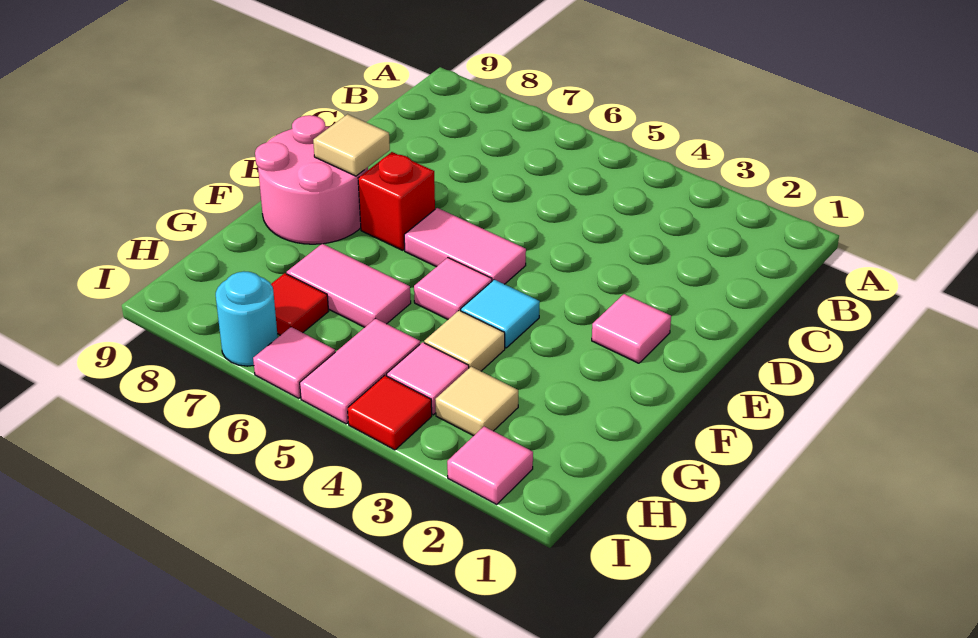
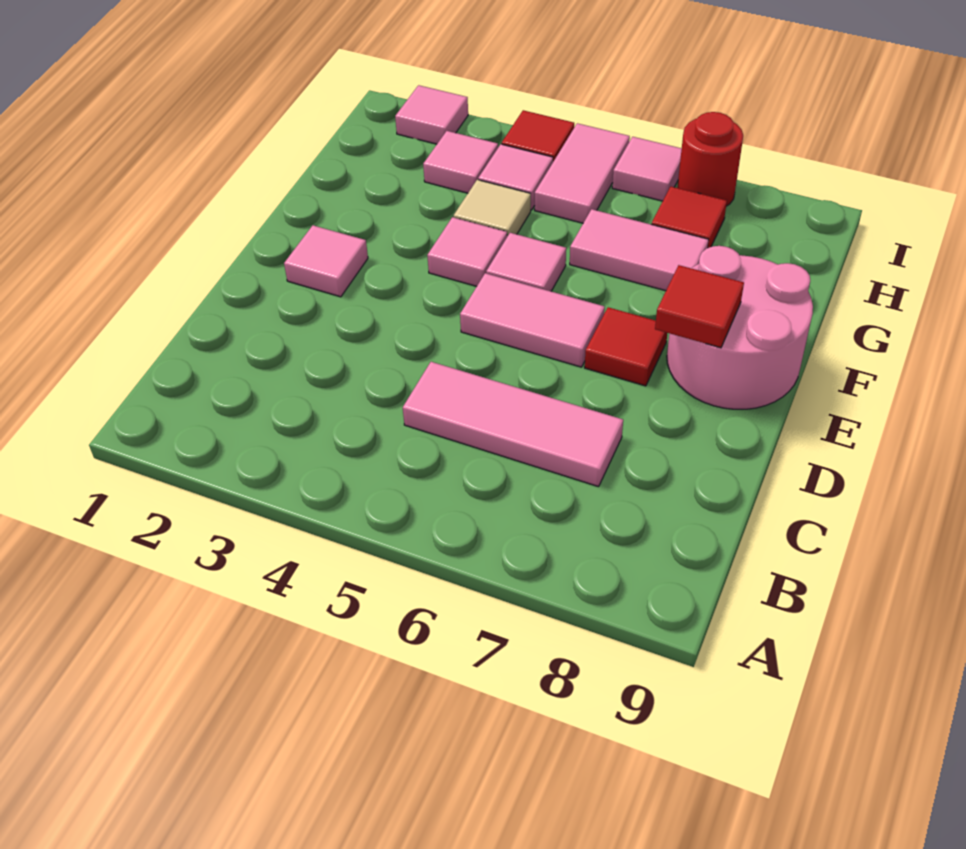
none -> pink 1x3 tile [403,362,623,487]
red 1x1 brick [358,152,435,250] -> red 1x1 tile [585,307,667,386]
tan 1x1 tile [313,114,390,176] -> red 1x1 tile [655,265,744,348]
cyan 1x1 tile [461,280,540,348] -> pink 1x1 tile [427,217,507,286]
tan 1x1 tile [435,367,518,436] -> pink 1x1 tile [423,131,498,193]
cyan 1x1 round brick [216,272,278,366] -> red 1x1 round brick [677,112,743,206]

